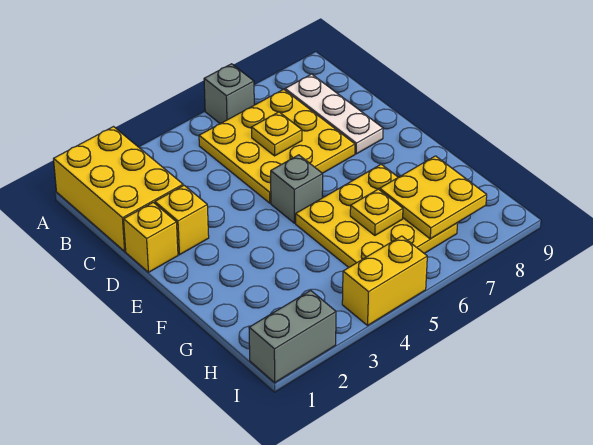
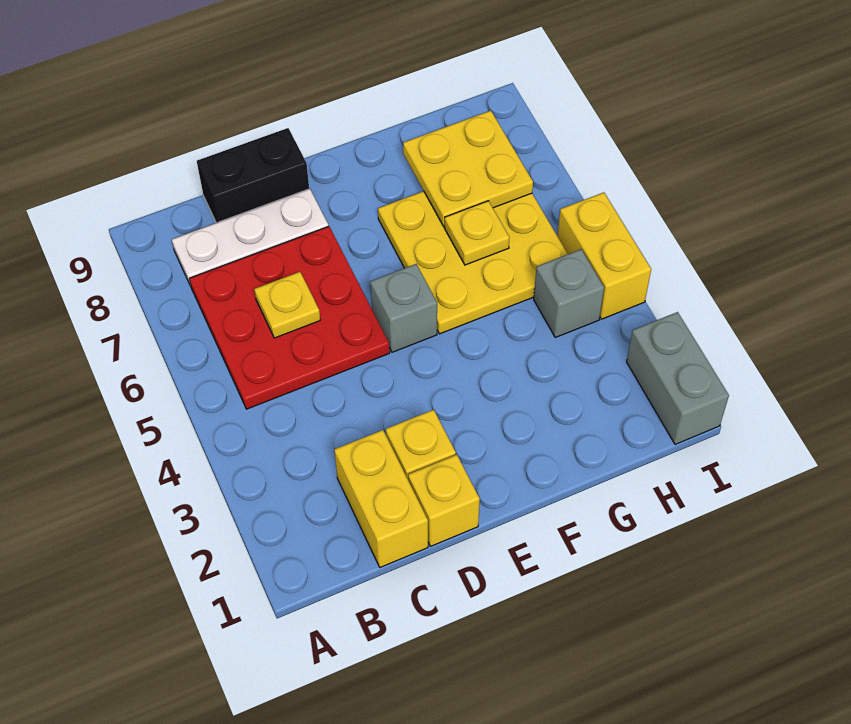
yellow 2x3 brick [54,127,183,251] -> yellow 1x2 brick [334,430,428,567]
grey 1x1 brick [204,64,254,124] -> grey 1x1 brick moved to [534,249,604,337]
yellow 3x3 plate [199,89,355,203] -> red 3x3 plate [189,227,390,409]
none -> black 1x2 brick [197,128,309,223]

